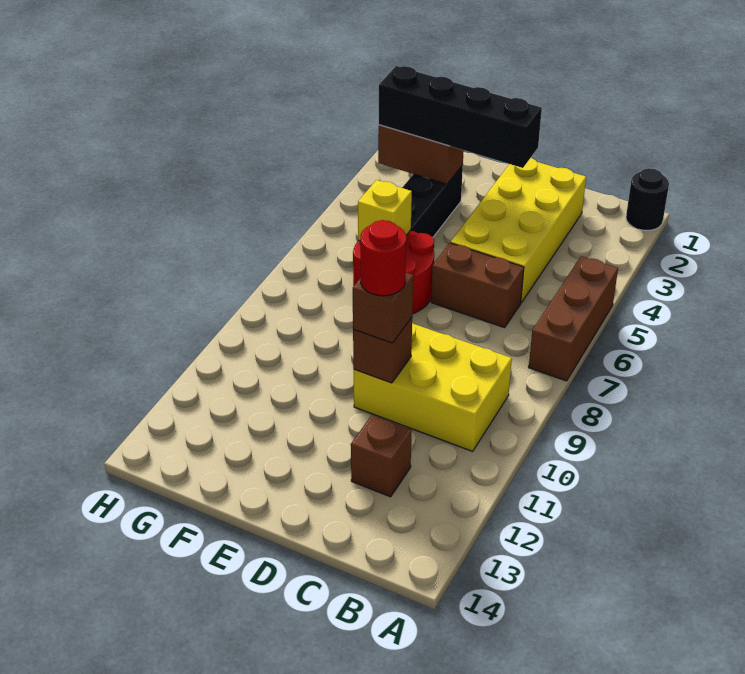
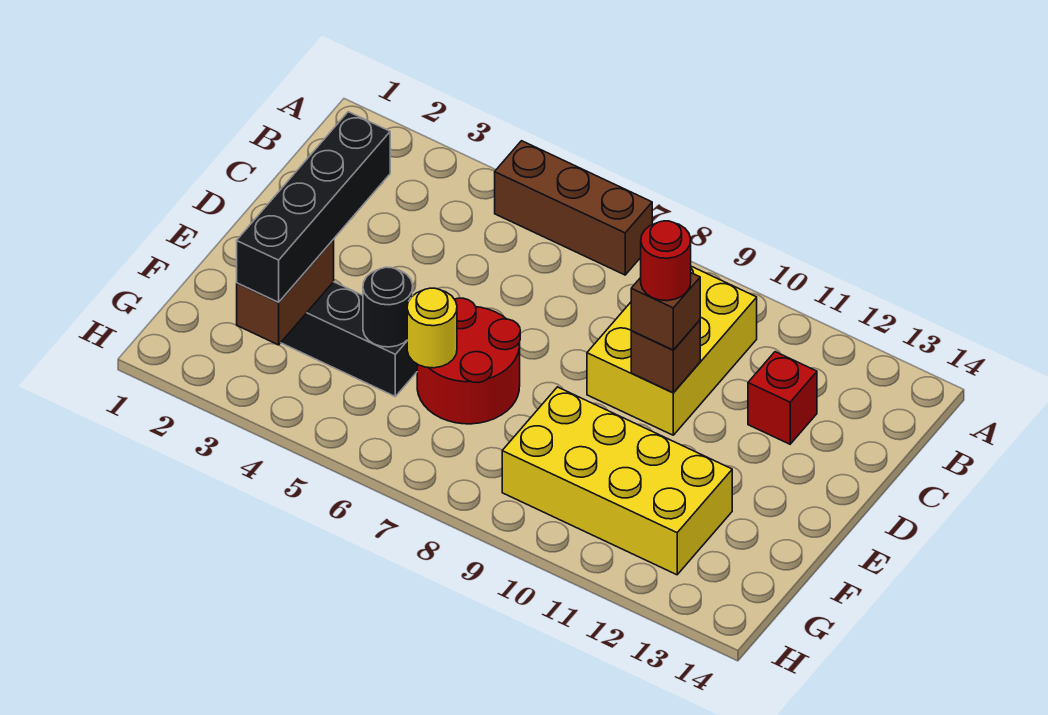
black 1x1 round brick [626,168,669,230] -> black 1x1 round brick moved to [363,267,413,347]
yellow 2x4 brick [450,158,586,303] -> yellow 2x4 brick moved to [502,387,732,575]
brown 1x2 brick [431,243,524,328] -> none
brown 1x1 brick [351,415,412,497] -> red 1x1 brick [748,352,817,444]
yellow 1x1 brick [358,180,412,241] -> yellow 1x1 round brick [407,288,457,368]

